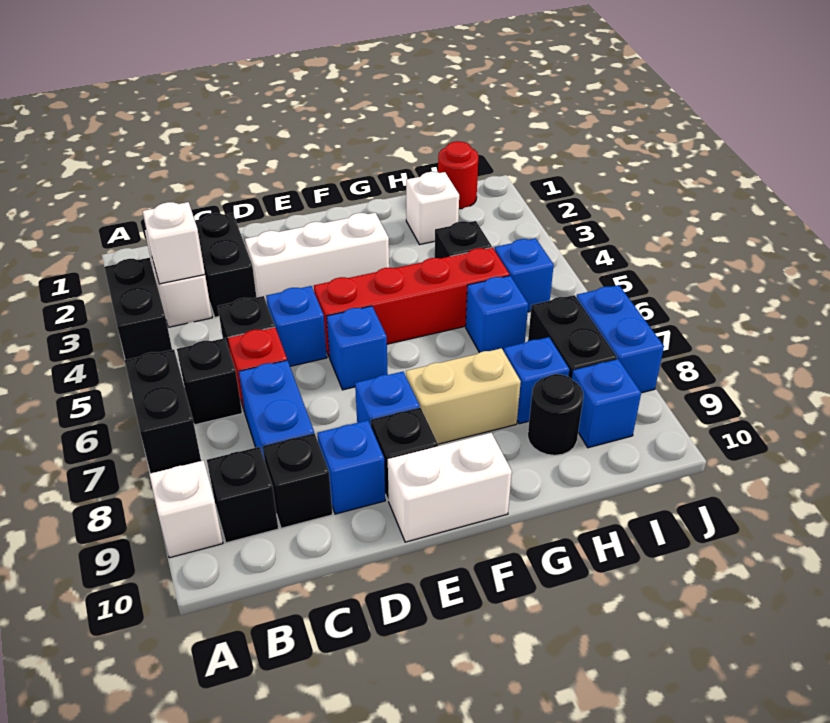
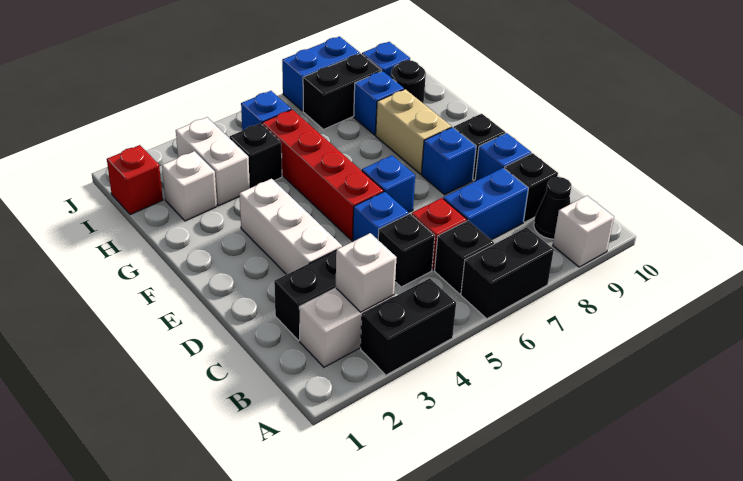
black 1x1 brick [207,447,278,543] -> black 1x1 cone [534,177,571,239]
white 1x2 brick [388,433,512,542] -> white 1x2 brick moved to [176,117,250,206]
blue 1x1 brick [466,276,528,352] -> none
red 1x1 round brick [438,141,478,209] -> red 1x1 brick [107,145,163,215]

